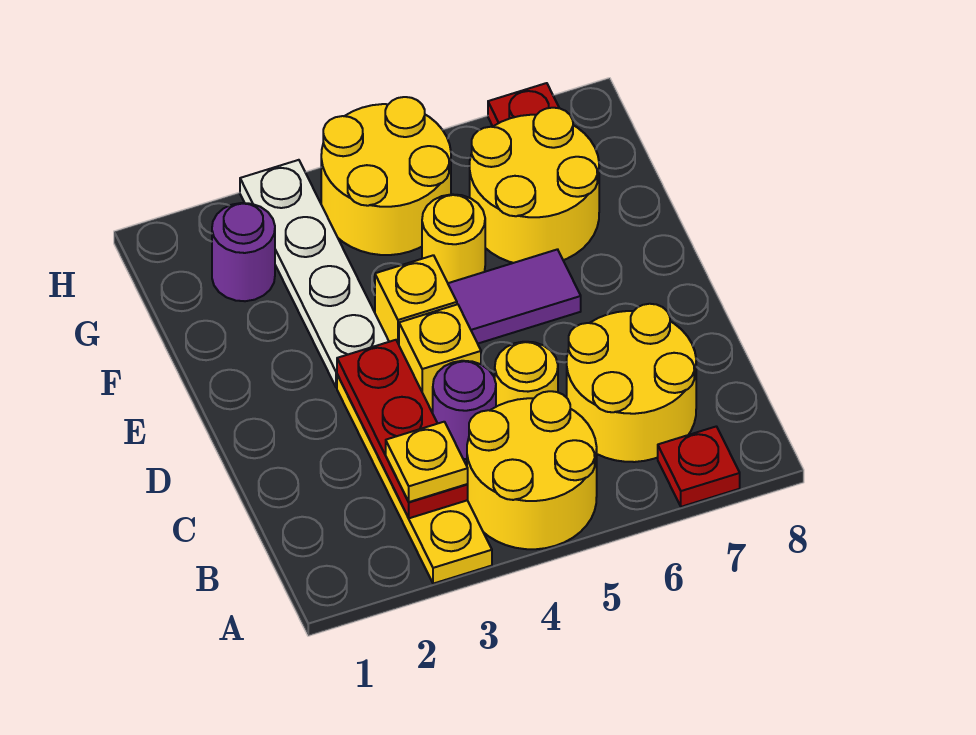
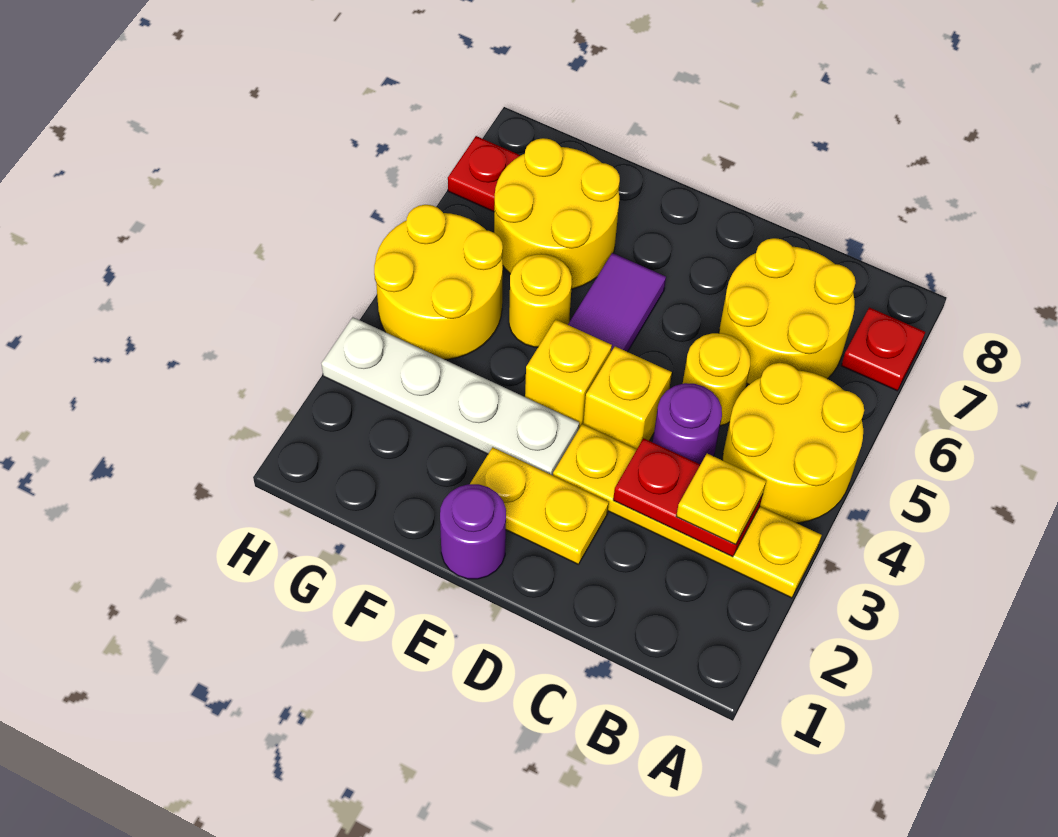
red 1x3 plate [337,340,468,518] -> red 1x2 plate [613,438,763,557]
none -> yellow 1x2 plate [470,447,609,564]
purple 1x1 round brick [212,203,275,301] -> purple 1x1 round brick moved to [440,484,506,579]

